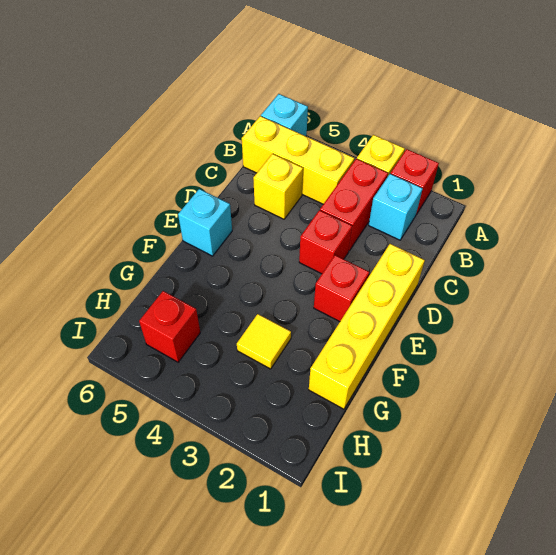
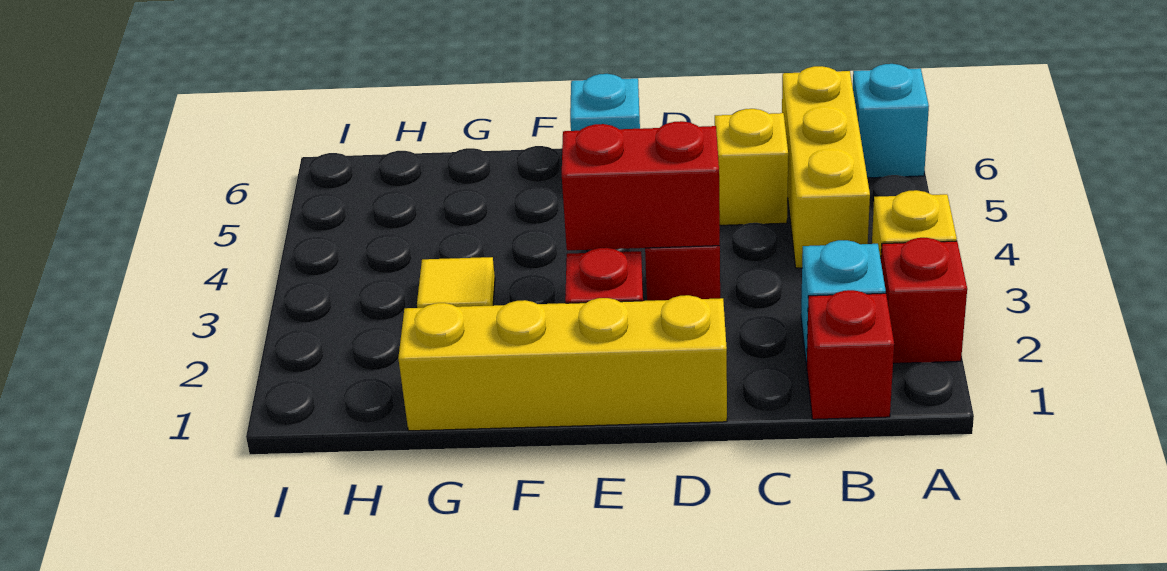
red 1x2 brick [320,159,388,251] -> red 1x2 brick moved to [562,121,720,250]
red 1x1 brick [139,291,200,362] -> red 1x1 brick moved to [807,290,894,419]

